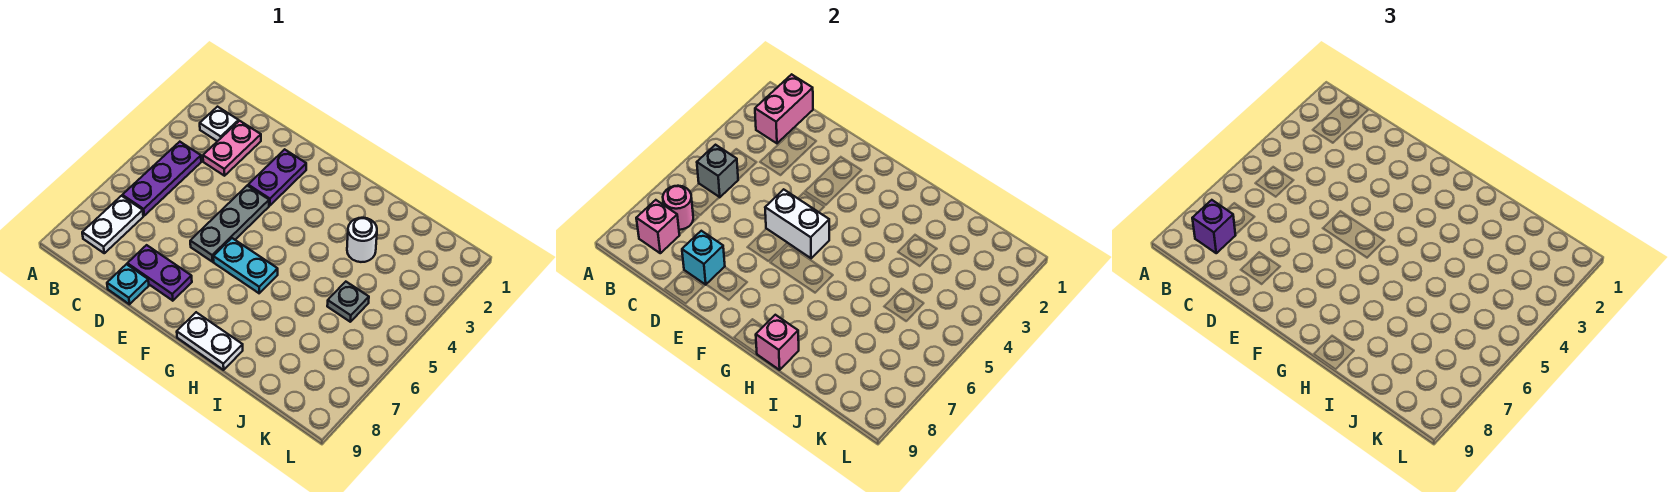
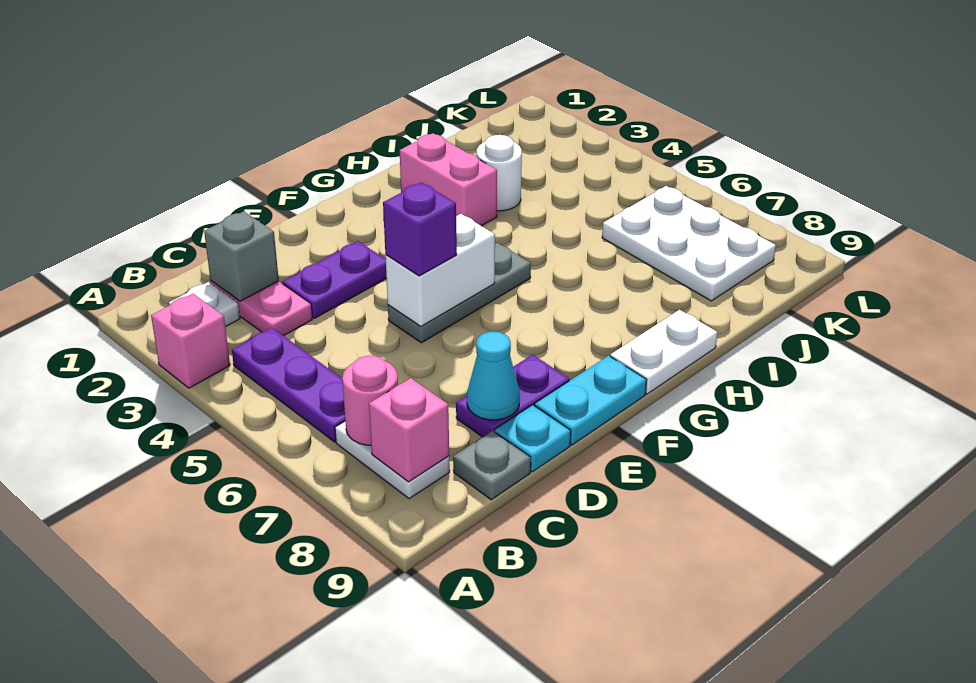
pink 1x2 brick [755,74,813,143] -> pink 1x2 brick moved to [400,133,497,226]
grey 1x1 brick [697,145,738,197] -> grey 1x1 brick moved to [204,211,279,301]
purple 1x1 brick [1192,200,1235,253] -> purple 1x1 brick moved to [383,182,457,276]
cyan 1x1 brick [682,231,725,285] -> cyan 1x1 cone [467,332,520,420]
purple 1x2 plate [248,149,306,205] -> purple 1x2 plate turned to [282,241,387,318]
grey 1x3 plate [190,186,269,262] -> grey 1x3 plate turned to [388,243,531,343]
cyan 1x2 plate [213,238,278,293] -> cyan 1x2 plate moved to [534,356,647,445]
pink 1x1 brick [756,315,799,370] -> pink 1x1 brick moved to [151,294,230,388]
grey 1x1 plate [327,282,369,322] -> grey 1x1 plate moved to [453,431,531,500]
none -> white 2x3 plate [602,186,776,301]

